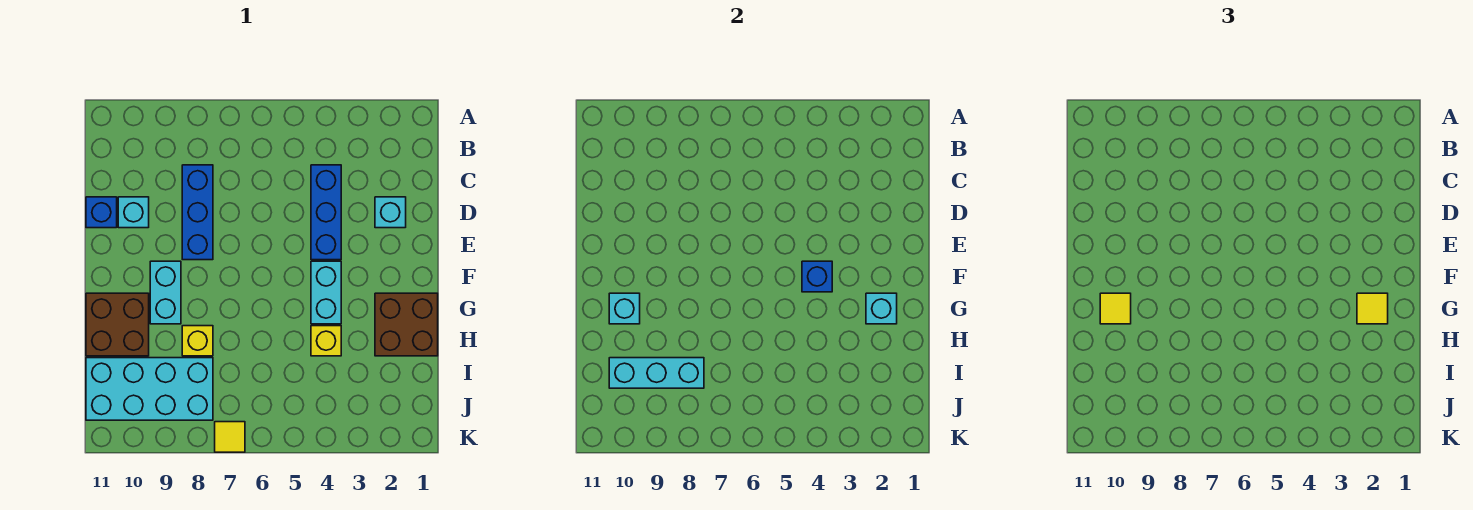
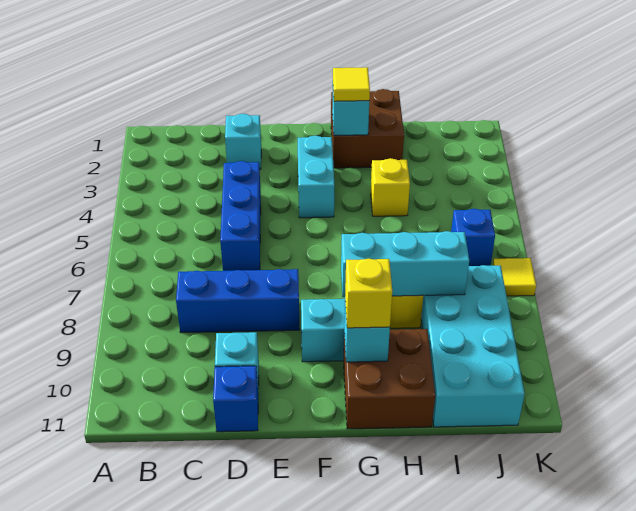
blue 1x3 brick [311,165,341,260] -> blue 1x3 brick turned to [220,161,261,271]
cyan 1x2 brick [311,261,341,324] -> cyan 1x2 brick turned to [298,136,335,218]
blue 1x1 brick [802,261,832,292] -> blue 1x1 brick moved to [451,209,495,266]
yellow 1x1 tile [1100,293,1131,324] -> yellow 1x1 brick [345,259,392,328]
cyan 1x3 brick [609,358,704,388] -> cyan 1x3 brick turned to [341,231,469,297]

